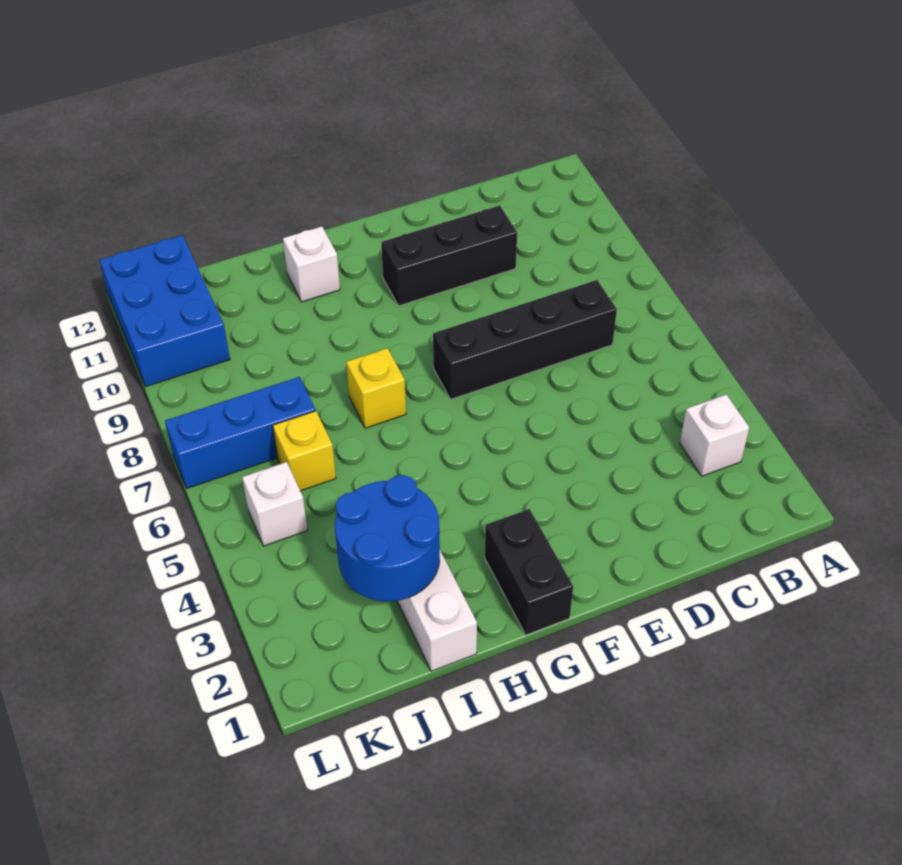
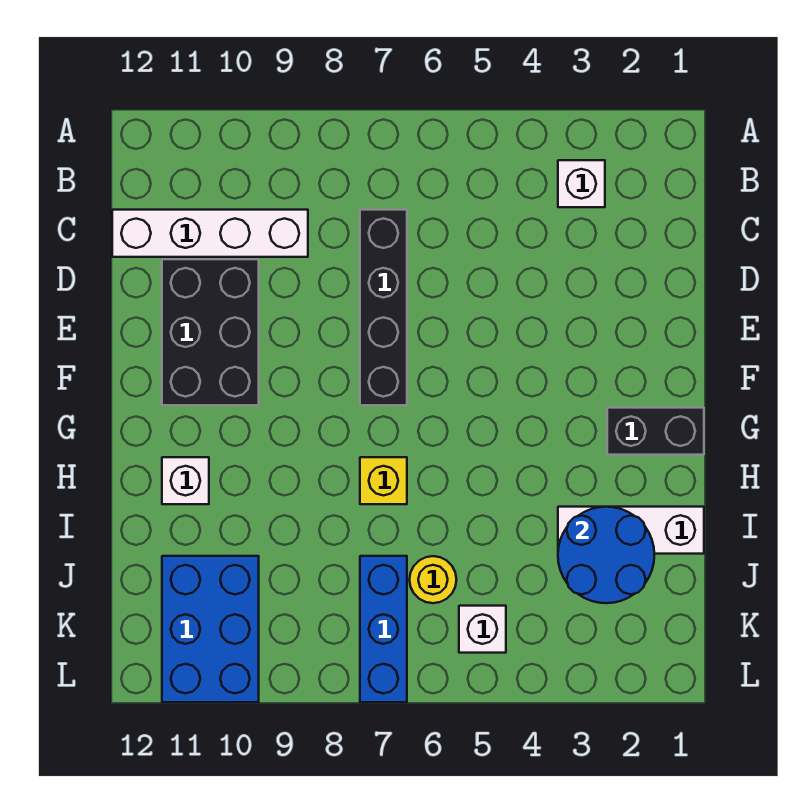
none -> white 1x4 brick [112,210,308,257]
black 1x3 brick [381,205,517,306] -> black 2x3 brick [162,259,259,405]
yellow 1x1 brick [273,411,336,491] -> yellow 1x1 round brick [409,556,457,603]
blue 2x3 brick [99,235,230,387] -> blue 2x3 brick turned to [162,556,259,702]

